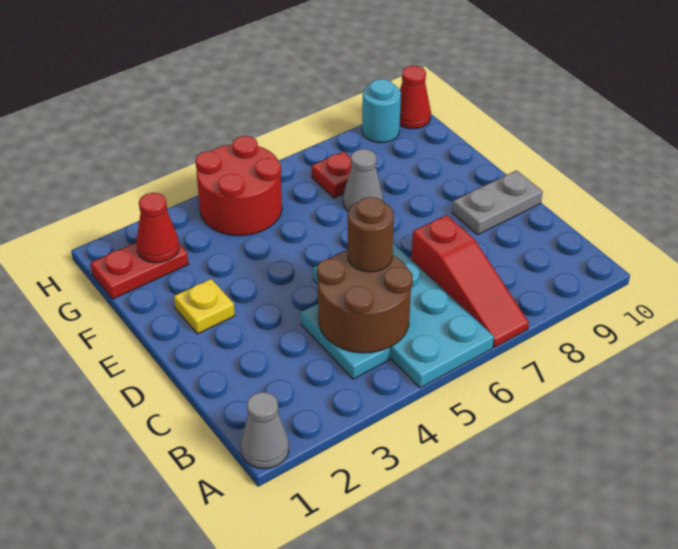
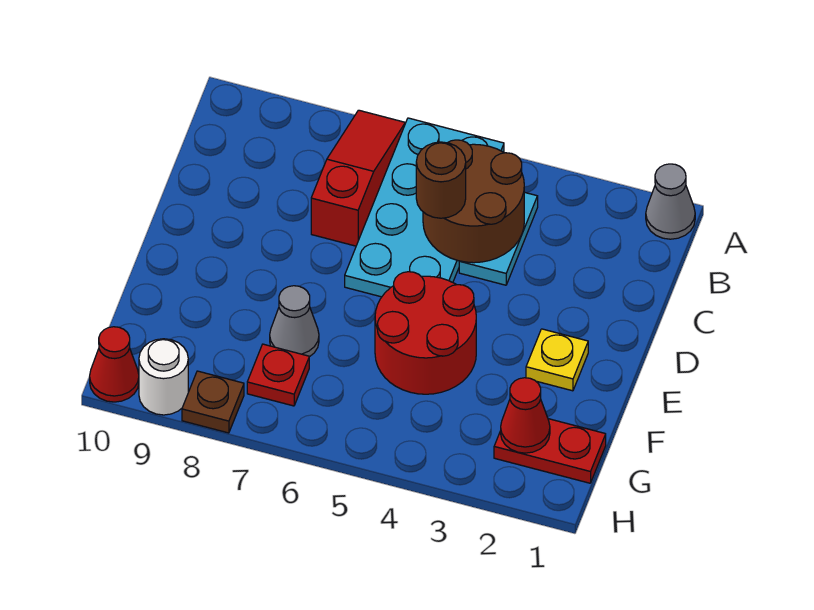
grey 1x2 plate [452,170,543,235] -> none
red 2x2 round brick [196,136,282,236] -> red 2x2 round brick moved to [375,272,476,394]
none -> brown 1x1 plate [182,371,244,433]
cyan 1x1 round brick [362,79,401,143] -> white 1x1 round brick [139,339,188,415]

